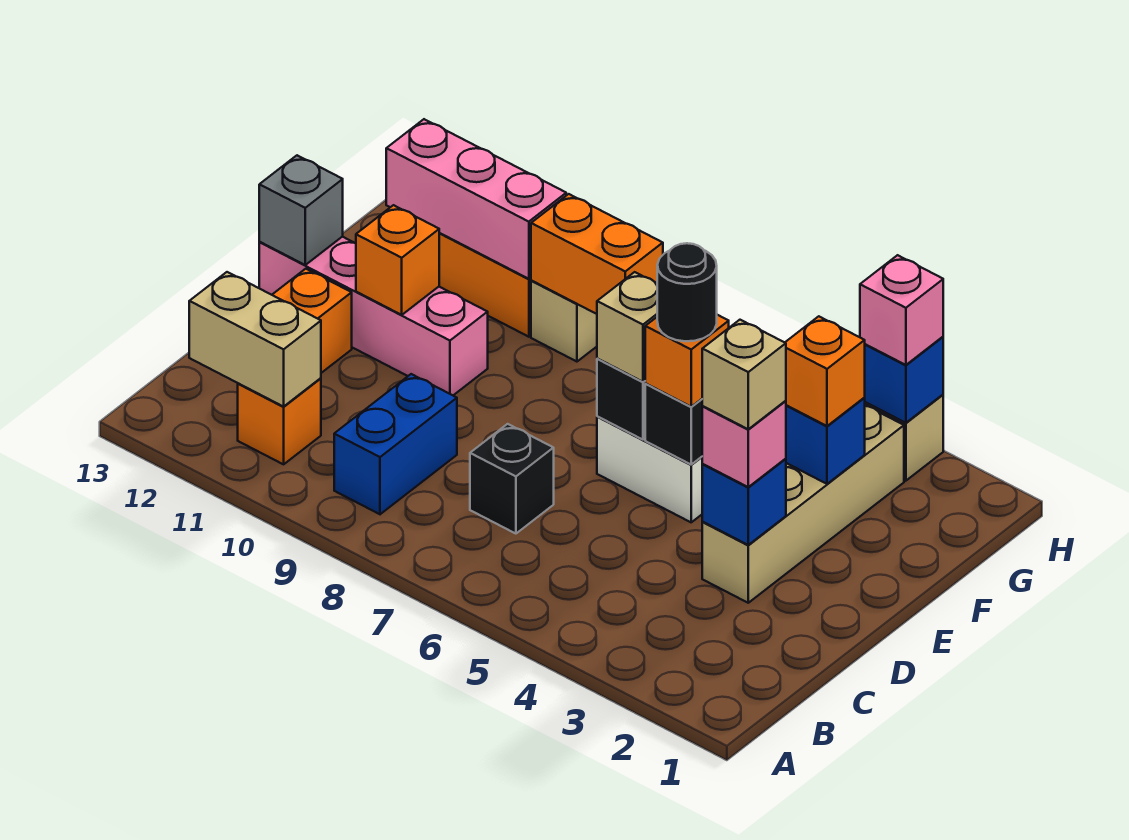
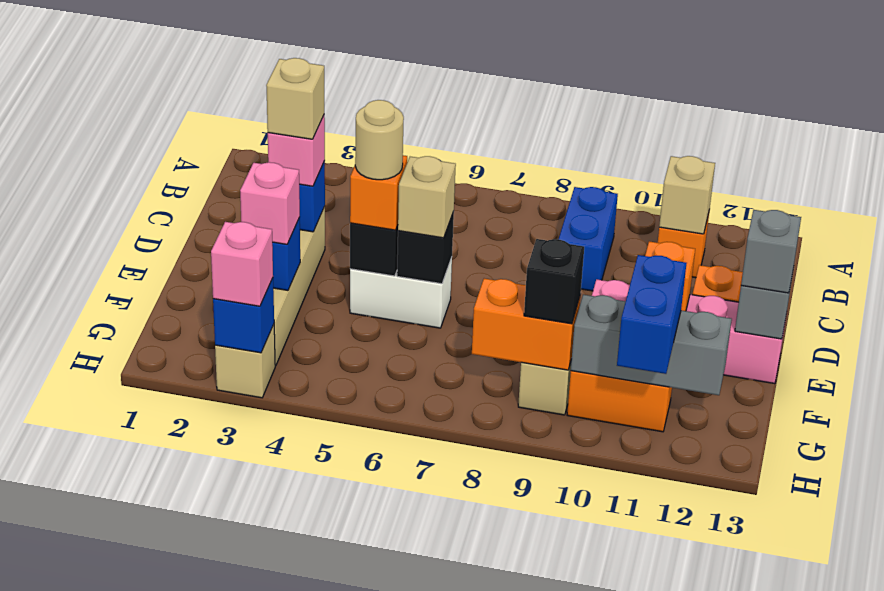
tan 1x2 brick [189,272,321,407] -> tan 1x1 brick [659,156,715,234]
black 1x1 brick [470,424,554,534] -> black 1x1 brick moved to [524,239,584,324]
black 1x1 round brick [657,243,717,341] -> tan 1x1 round brick [355,100,404,180]
none -> grey 1x1 brick [741,210,801,293]
orange 1x1 brick [785,316,865,426] -> pink 1x1 brick [240,162,300,244]
pink 1x3 brick [386,119,566,279] -> grey 1x3 brick [571,295,732,395]
none -> blue 1x2 brick [617,255,686,374]

